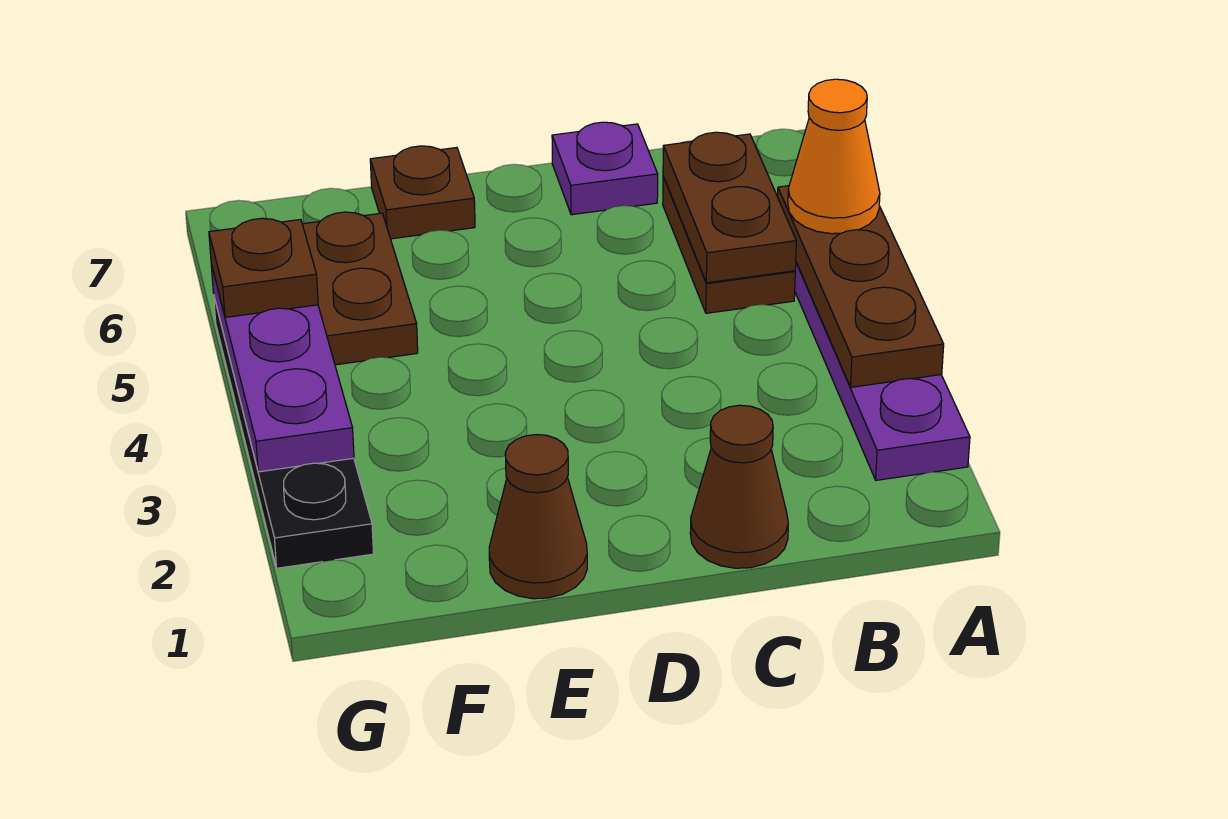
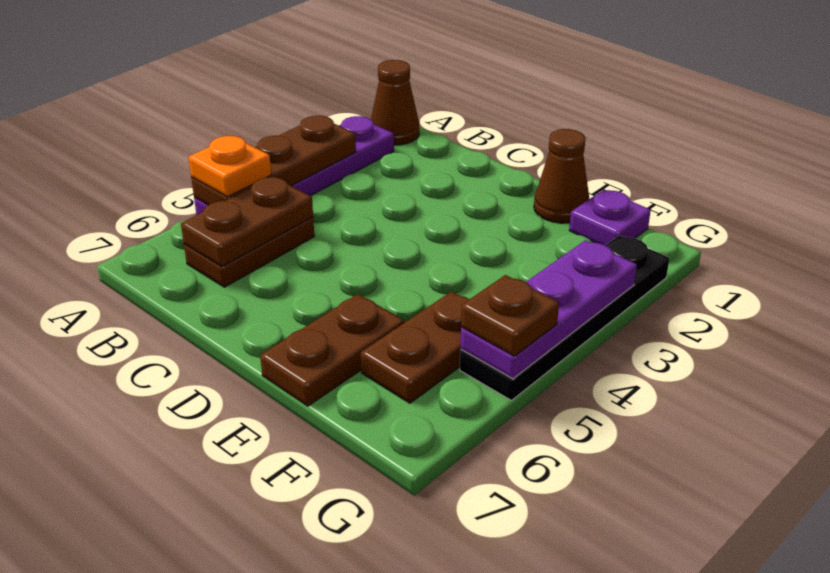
orange 1x1 cone [788,79,880,234] -> orange 1x1 plate [189,136,271,197]
brown 1x1 cone [690,405,788,568] -> brown 1x1 cone moved to [371,60,419,145]
purple 1x1 plate [552,122,658,215] -> purple 1x1 plate moved to [569,190,651,245]
brown 1x1 plate [370,146,475,239] -> brown 1x2 plate [260,294,404,406]

